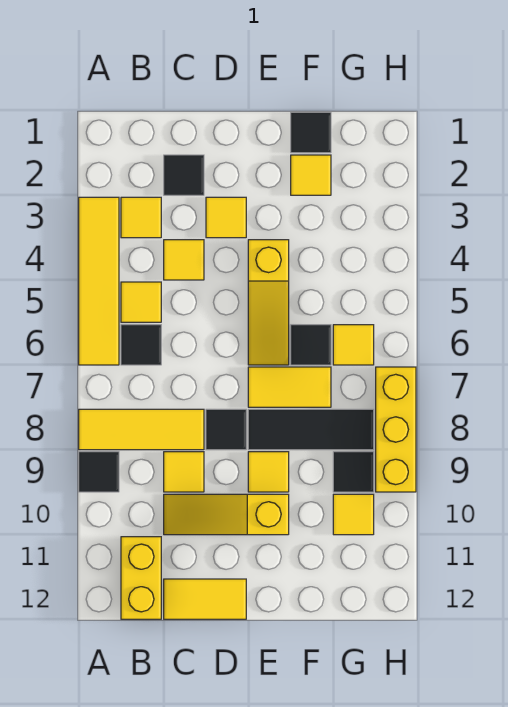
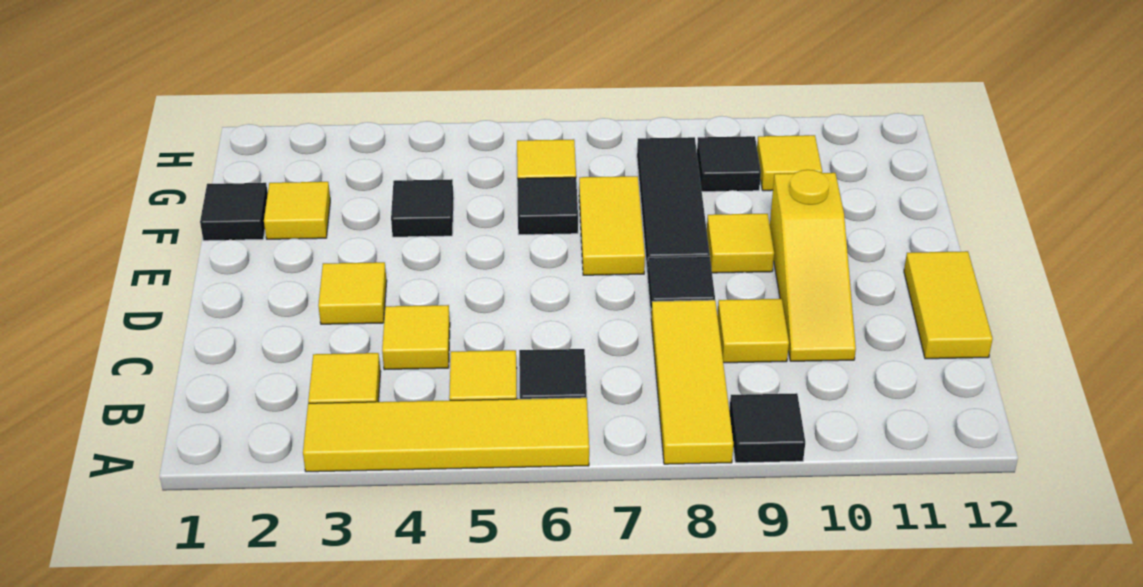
yellow 1x2 brick [121,537,161,619] -> none
black 1x1 tile [164,155,204,195] -> black 1x1 tile moved to [391,179,454,237]
yellow 1x3 slope [248,240,289,365] -> none
yellow 1x3 brick [376,367,416,492] -> none

